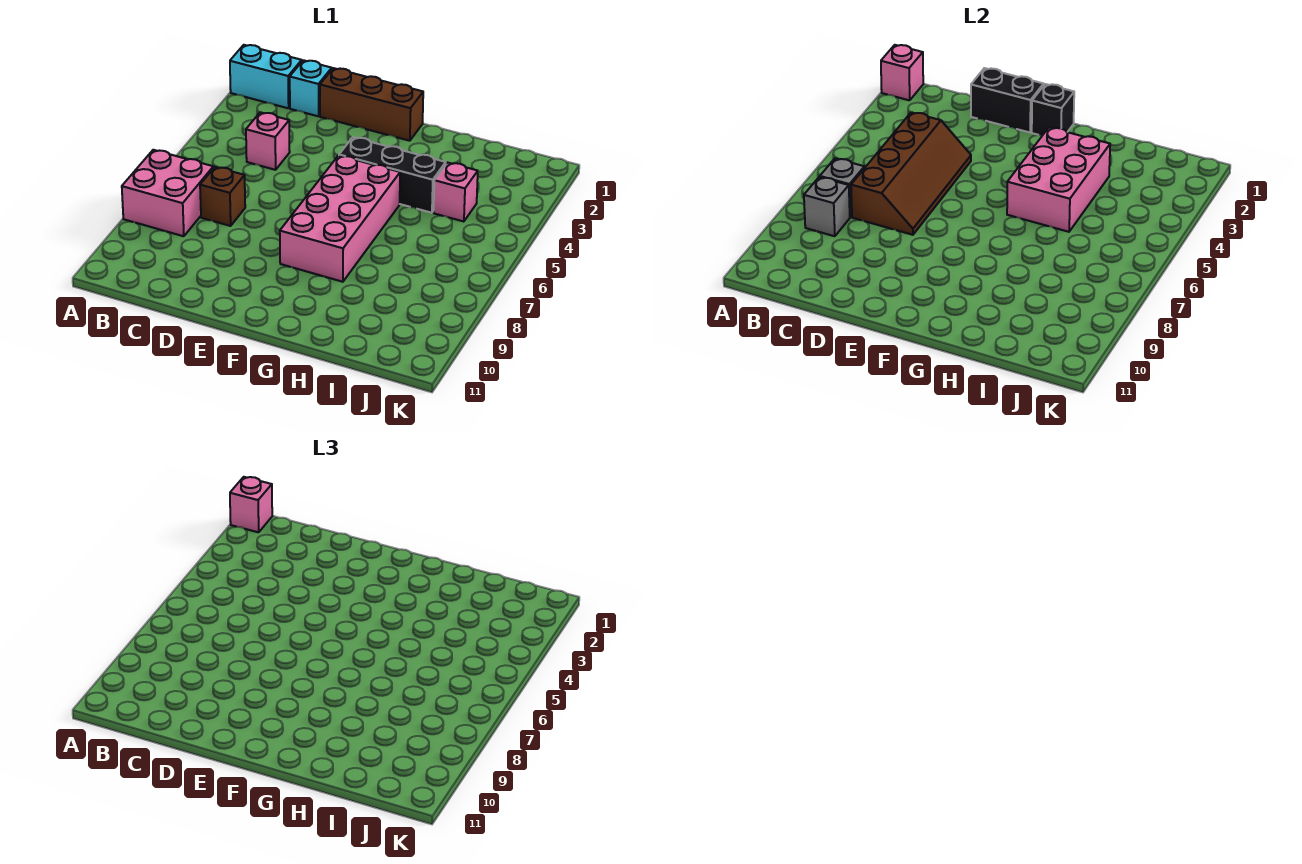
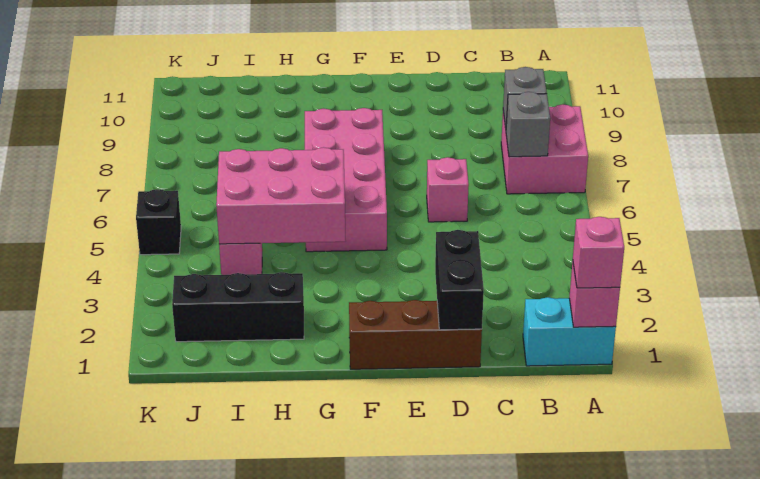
cyan 1x1 brick [290,60,332,116] -> none
pink 1x1 brick [246,112,290,170] -> pink 1x1 brick moved to [427,157,469,222]
brown 2x4 slope [851,112,971,235] -> none
brown 1x1 brick [200,167,245,226] -> none
black 1x2 brick [971,68,1044,132] -> black 1x2 brick turned to [435,230,484,330]
black 1x1 brick [1032,84,1074,135] -> black 1x1 brick moved to [136,189,181,255]
black 1x3 brick [339,137,446,213] -> black 1x3 brick moved to [172,272,304,342]
pink 2x3 brick [1007,127,1110,232] -> pink 2x3 brick turned to [216,147,346,244]

